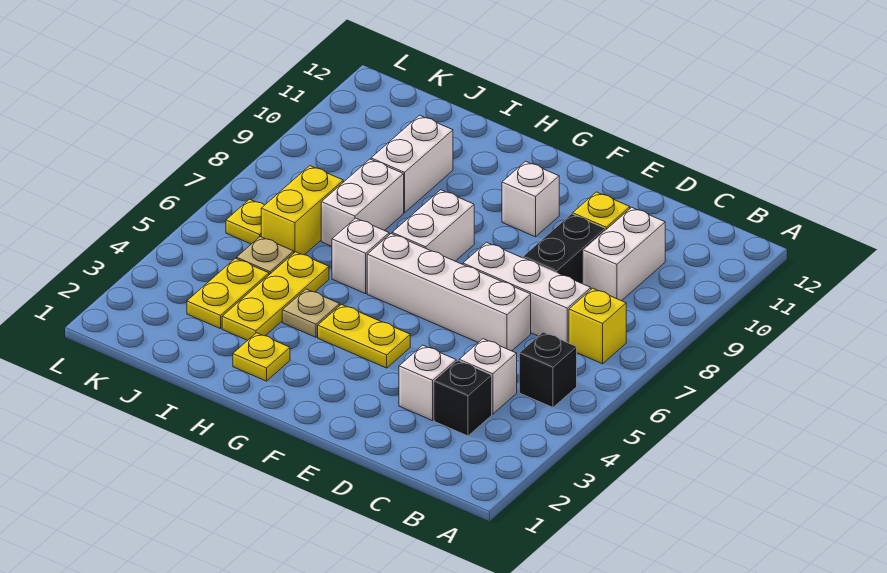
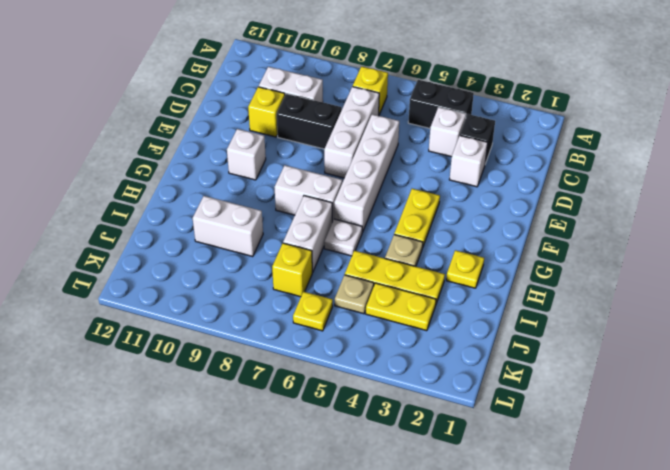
black 1x1 brick [519,332,577,407] -> black 1x2 brick [408,80,474,128]
white 1x1 brick [332,218,389,294] -> white 1x1 plate [324,219,362,256]
white 1x2 brick [321,159,404,246] -> white 1x2 brick turned to [283,196,332,272]
yellow 1x2 brick [261,166,343,255] -> yellow 1x1 brick [272,243,312,297]

